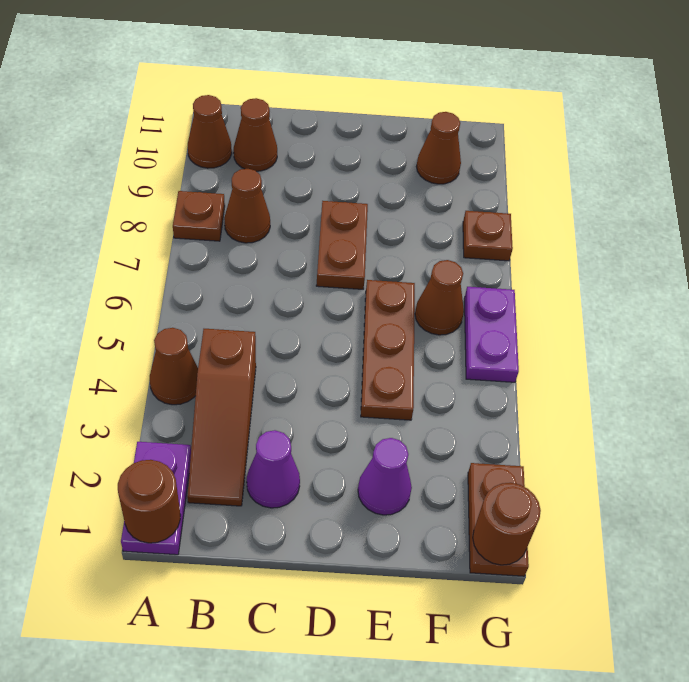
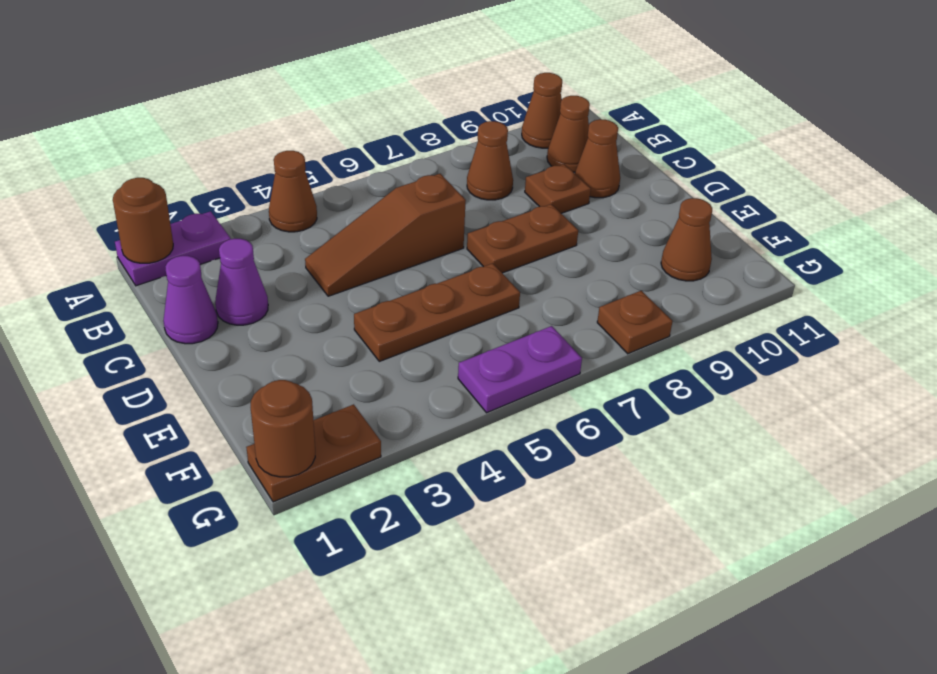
brown 1x1 plate [173,191,225,241] -> brown 1x1 plate moved to [525,164,591,213]
brown 1x3 slope [187,329,256,506] -> brown 1x3 slope moved to [305,174,466,296]
purple 1x1 cone [358,438,412,515] -> purple 1x1 cone moved to [163,256,218,344]
brown 1x1 cone [415,260,464,335] -> brown 1x1 cone moved to [575,119,620,198]

